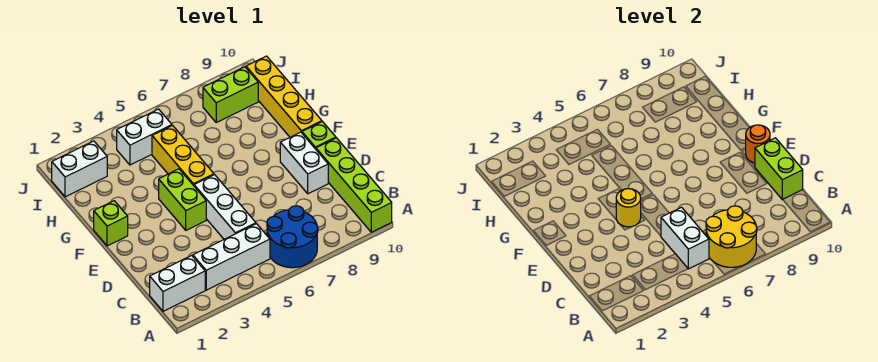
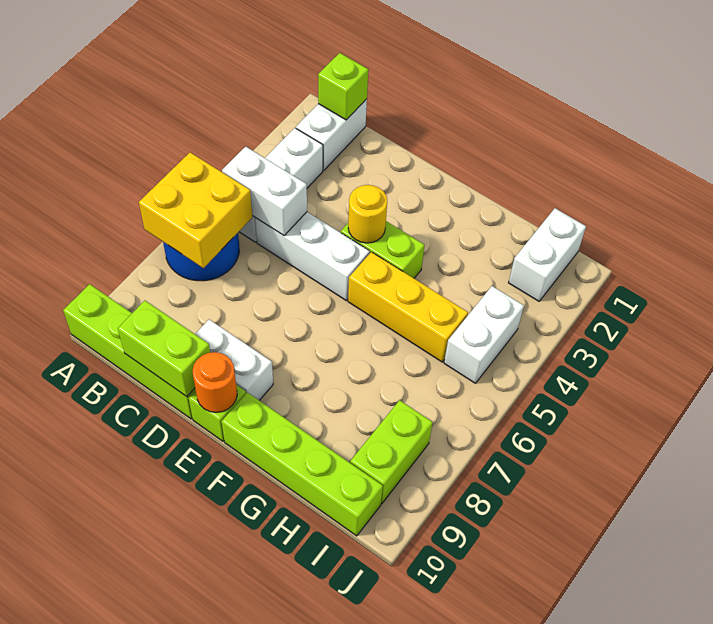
yellow 2x2 round brick [706,206,757,267] -> yellow 2x2 brick [139,152,252,268]
lime 1x1 brick [94,201,128,246] -> lime 1x1 brick moved to [318,53,368,120]
yellow 1x4 brick [246,56,322,137] -> lime 1x4 brick [222,392,383,536]

